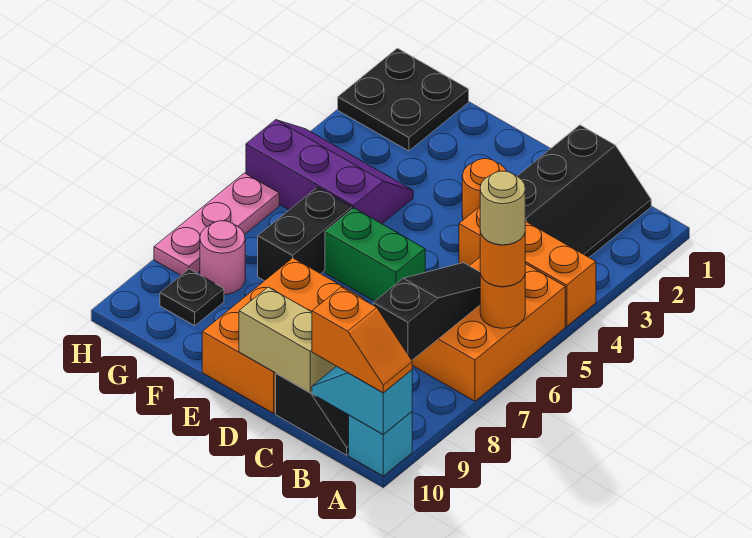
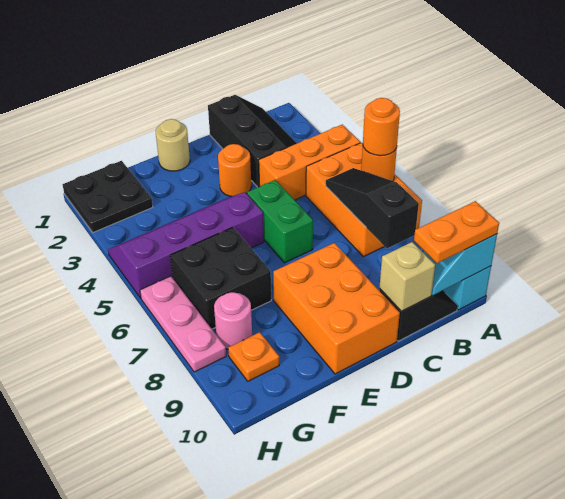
tan 1x1 round brick [480,171,525,245] -> tan 1x1 round brick moved to [156,119,190,171]
orange 1x2 slope [312,287,412,393] -> orange 1x2 plate [414,201,499,263]
tan 1x2 brick [239,287,336,393] -> tan 1x1 brick [379,242,435,311]
green 1x2 brick [325,208,425,301] -> green 1x2 brick turned to [247,180,313,263]
purple 2x3 slope [246,120,413,224] -> purple 2x4 slope [108,192,264,298]
black 1x2 brick [258,187,352,281] -> black 2x2 brick [170,227,271,329]
black 1x1 plate [160,269,224,326] -> orange 1x1 plate [228,332,279,381]

